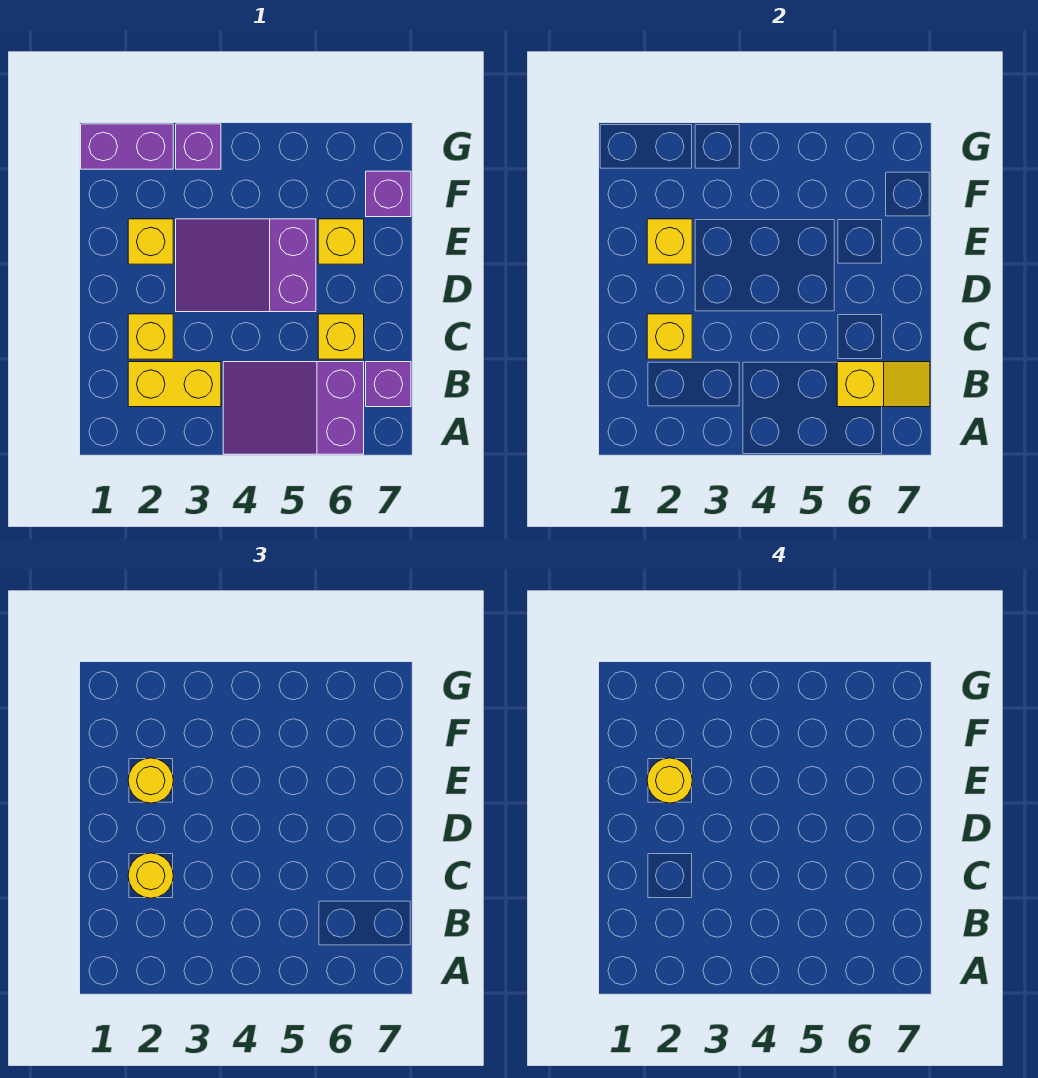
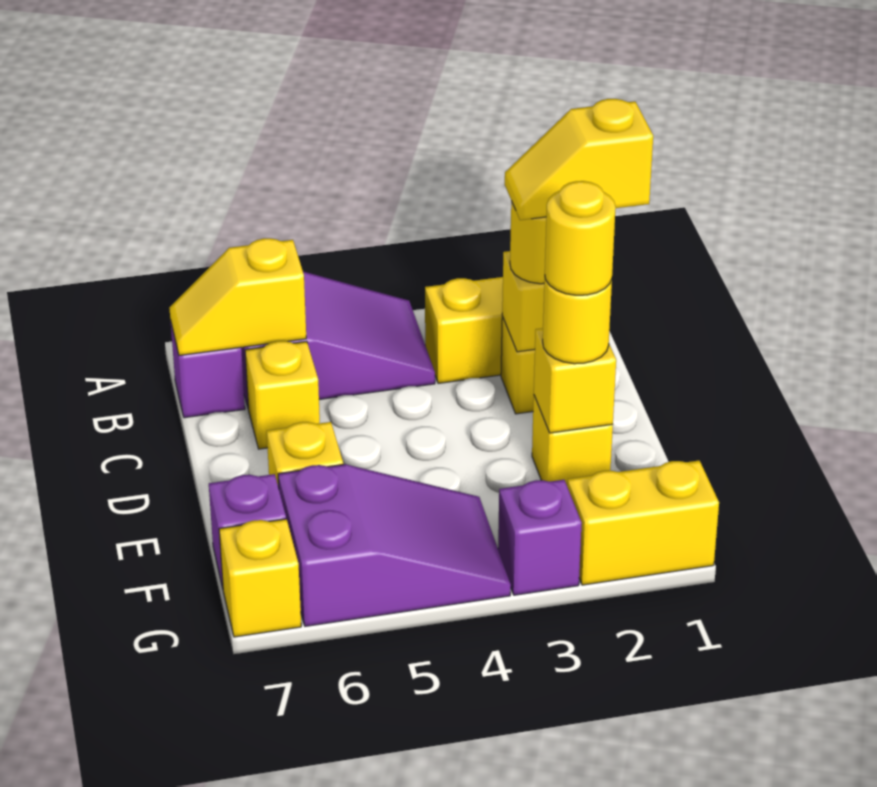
none -> yellow 1x2 slope [505,99,653,220]
purple 2x3 slope [176,219,316,312] -> purple 2x3 slope moved to [278,464,511,626]
purple 1x2 brick [81,124,173,169] -> yellow 1x2 brick [567,461,719,585]
none -> yellow 1x1 brick [219,519,301,637]

